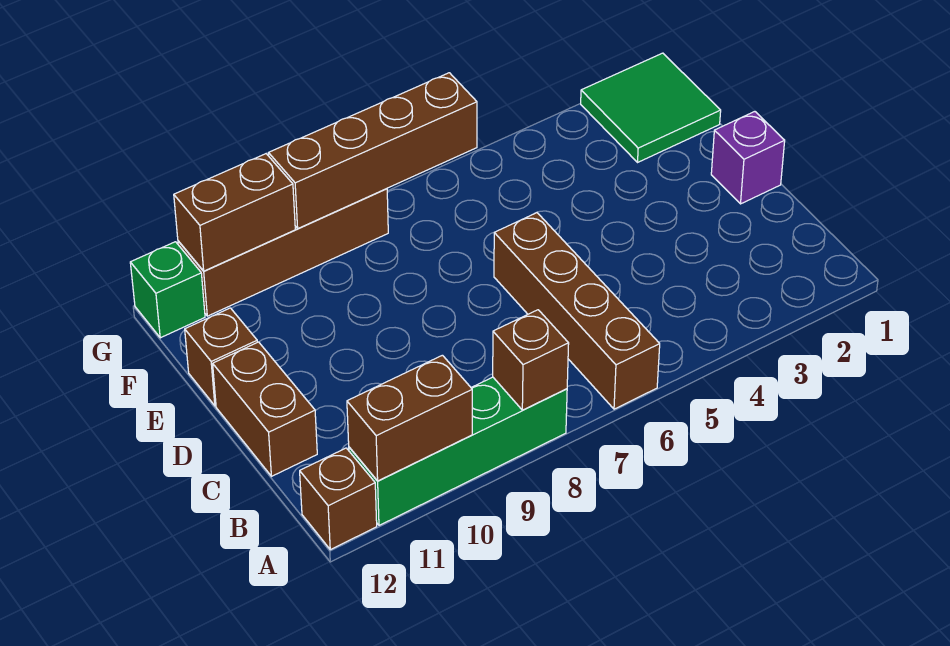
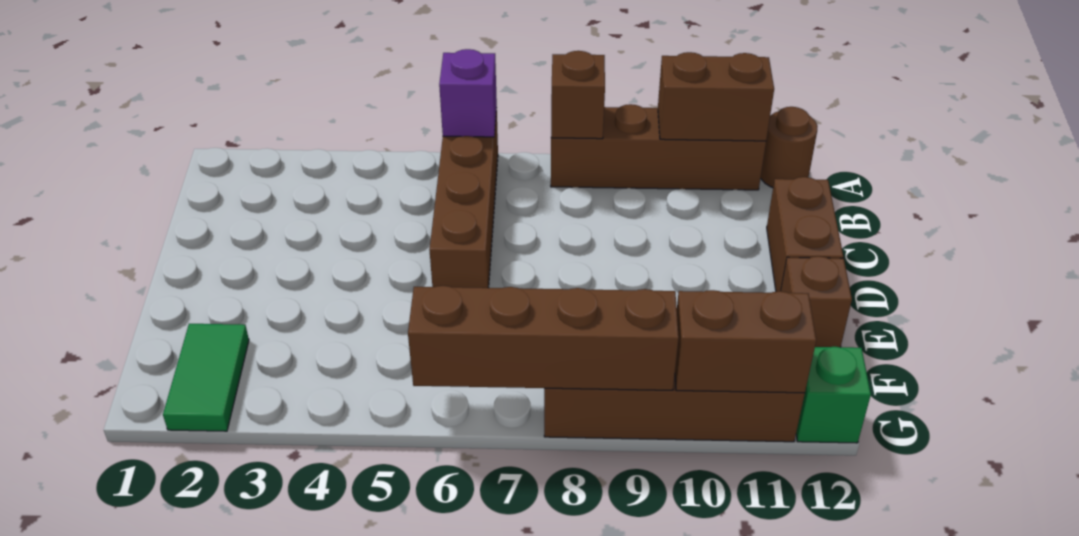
green 1x4 brick [349,377,567,525] -> brown 1x4 brick [551,104,766,190]
brown 1x1 brick [300,448,377,550] -> brown 1x1 round brick [761,107,818,188]
purple 1x1 brick [711,112,785,204] -> purple 1x1 brick moved to [439,49,497,137]
green 2x2 tile [581,53,721,162] -> green 1x2 tile [163,324,249,431]

